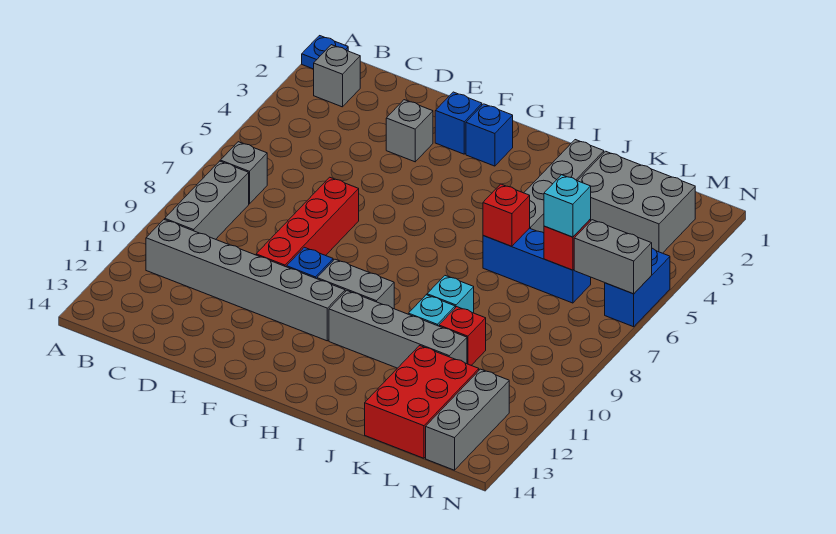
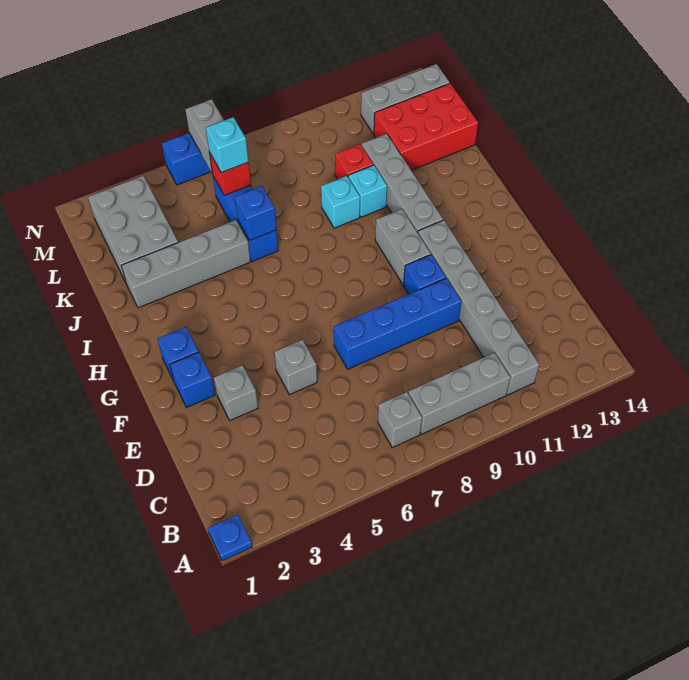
grey 1x1 brick [314,45,360,107] -> grey 1x1 brick moved to [274,340,317,395]
red 1x4 brick [256,177,359,267] -> blue 1x4 brick [334,278,462,369]
red 1x1 brick [483,184,530,246] -> blue 1x1 brick [235,186,277,241]

